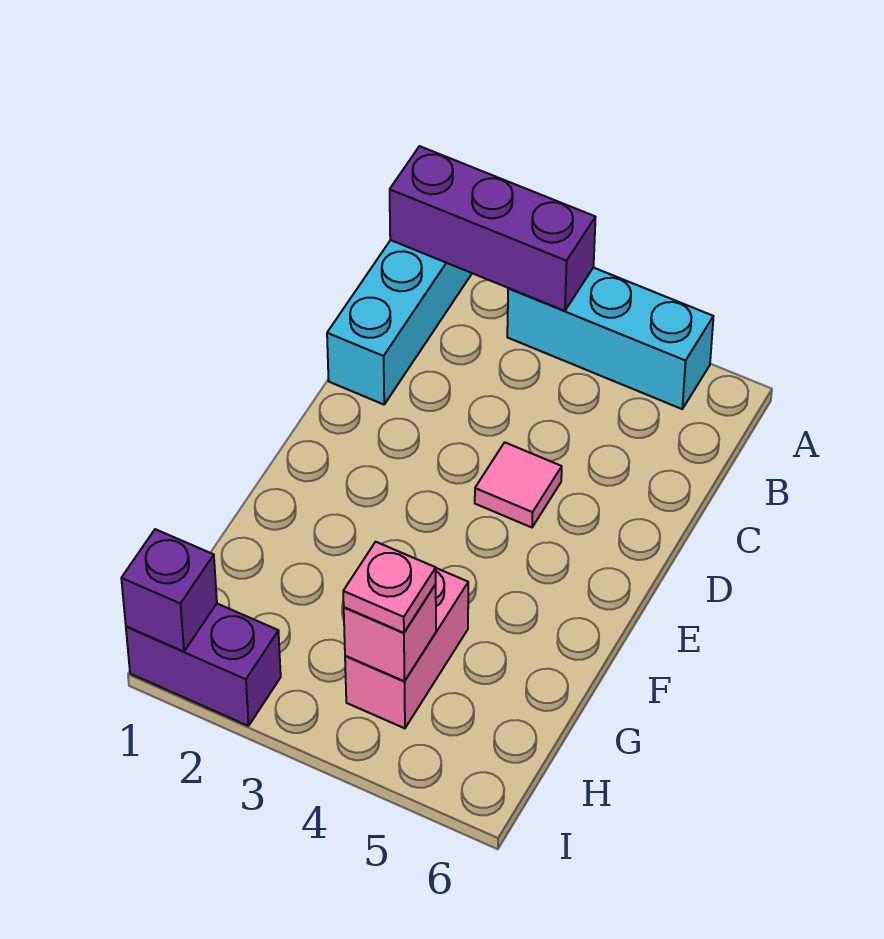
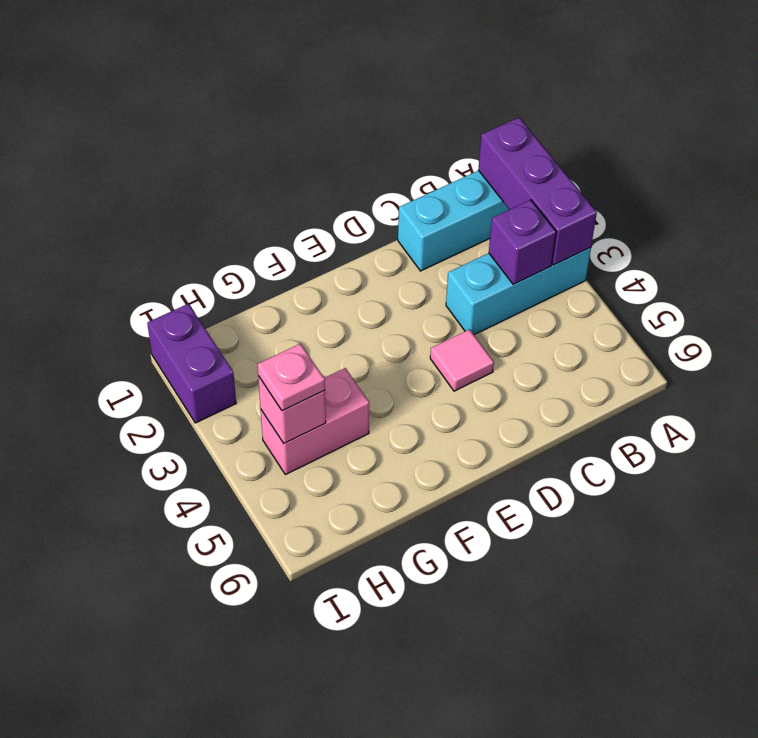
cyan 1x3 brick [507,268,713,409] -> cyan 1x3 brick turned to [446,247,591,335]
purple 1x1 brick [121,529,217,652] -> purple 1x1 brick moved to [489,200,556,285]

